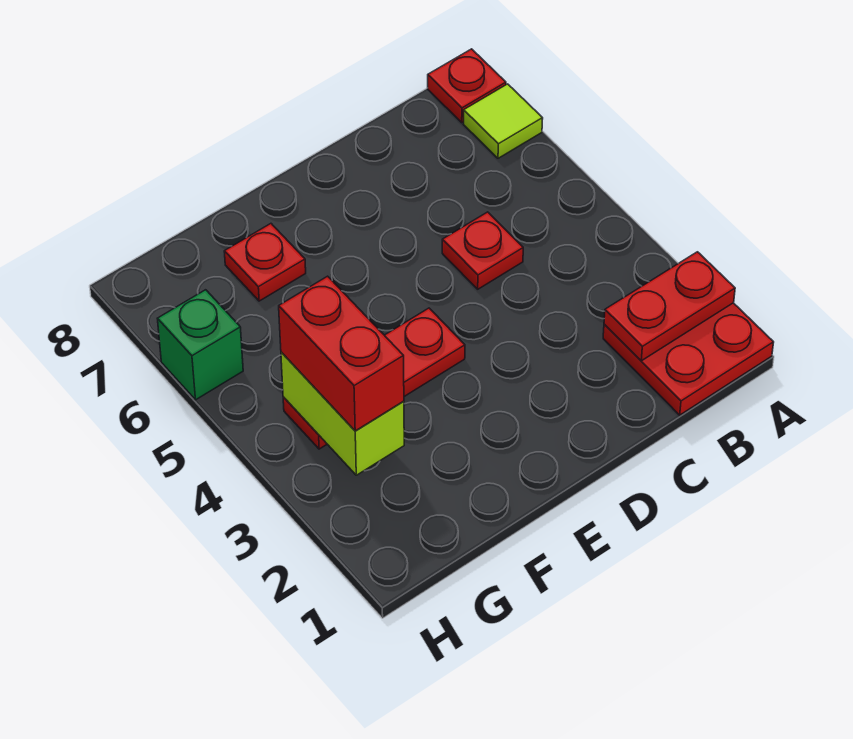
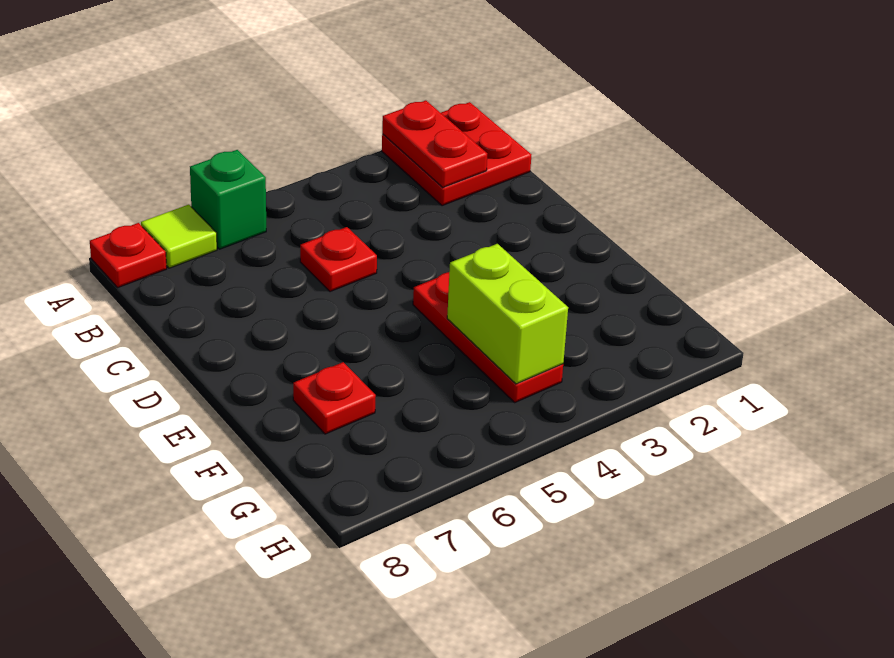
lime 1x2 brick [281,352,404,475] -> lime 1x2 brick turned to [447,244,568,384]
red 1x2 brick [279,276,404,431] -> none
green 1x1 brick [157,290,243,400] -> green 1x1 brick moved to [190,150,266,249]

